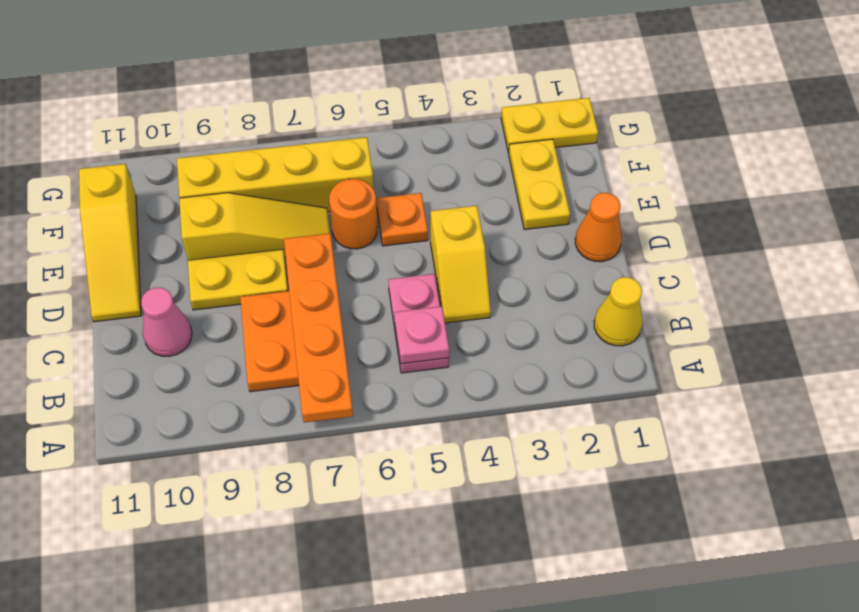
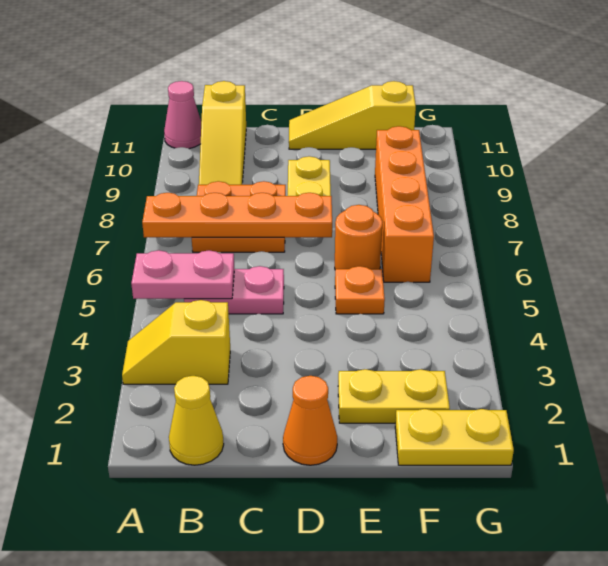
pink 1x1 plate [394,306,449,364] -> pink 1x2 plate [131,250,234,299]
yellow 1x2 slope [430,206,491,323] -> yellow 1x2 slope moved to [122,300,230,384]
pink 1x1 cone [141,288,192,356] -> pink 1x1 cone moved to [164,81,201,149]
yellow 1x3 slope [179,193,330,260] -> yellow 1x3 slope moved to [199,81,246,185]
yellow 1x4 brick [177,137,374,212] -> orange 1x4 brick [375,126,434,282]
yellow 1x2 plate [501,98,598,153] -> yellow 1x2 plate turned to [395,409,514,465]

